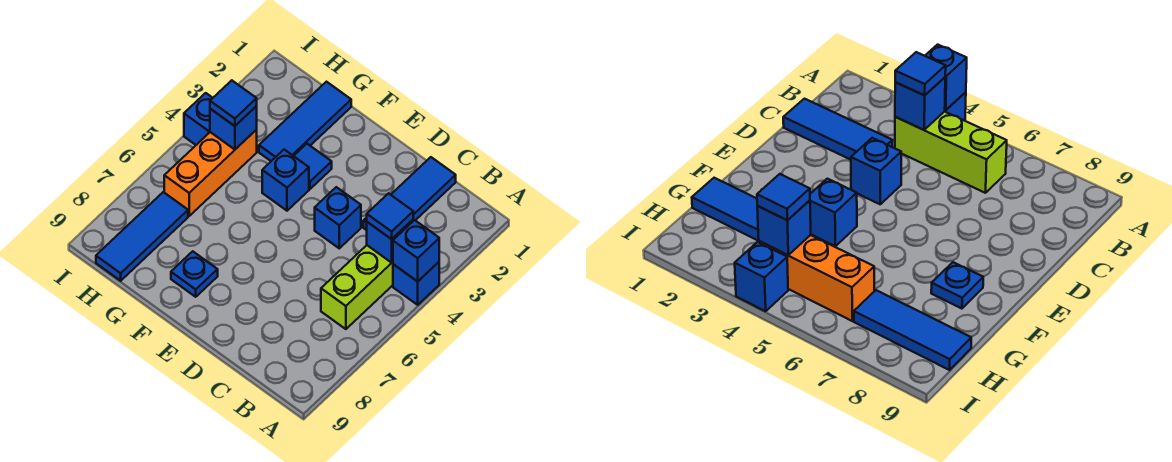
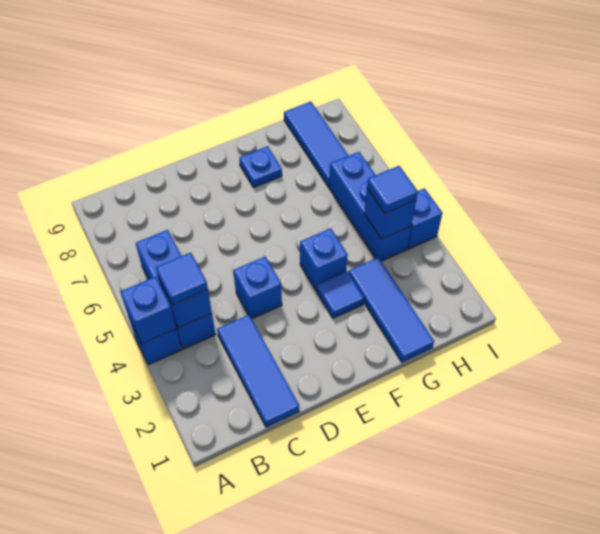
lime 1x3 brick [321,245,393,329] -> blue 1x3 brick [136,230,216,349]
orange 1x3 brick [164,130,257,216] -> blue 1x3 brick [329,152,411,261]

